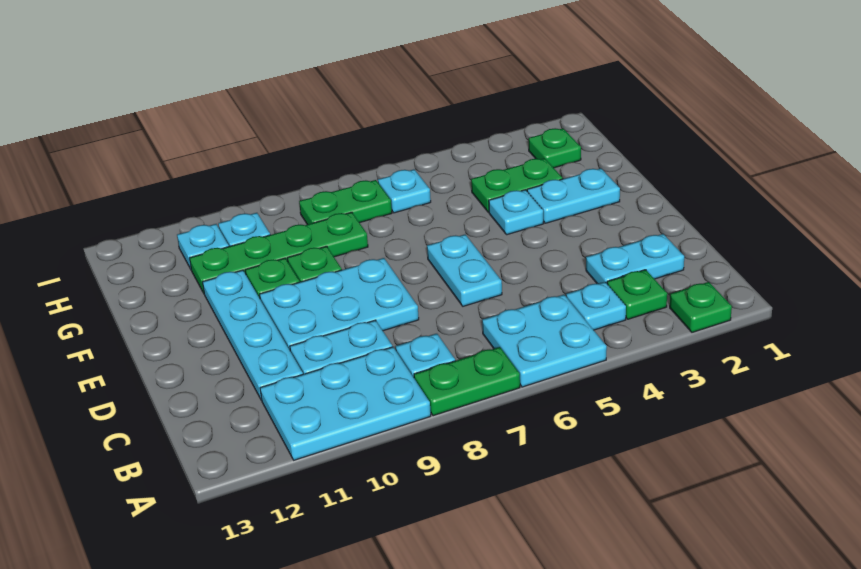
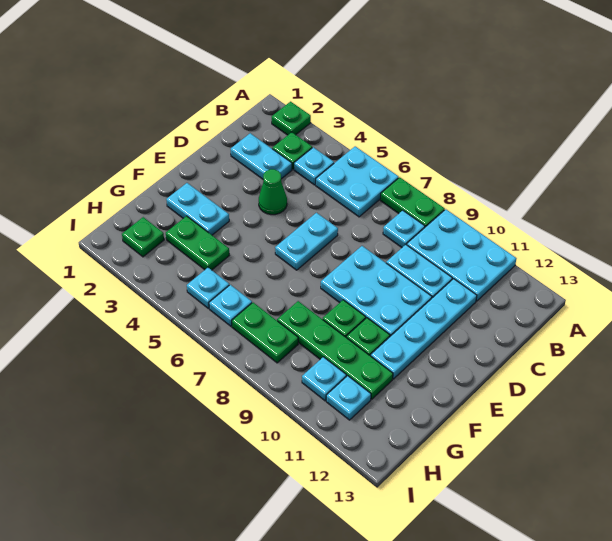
none -> green 1x1 cone [259,169,287,215]
cyan 1x1 plate [489,190,544,235] -> cyan 1x1 plate moved to [187,268,229,309]

